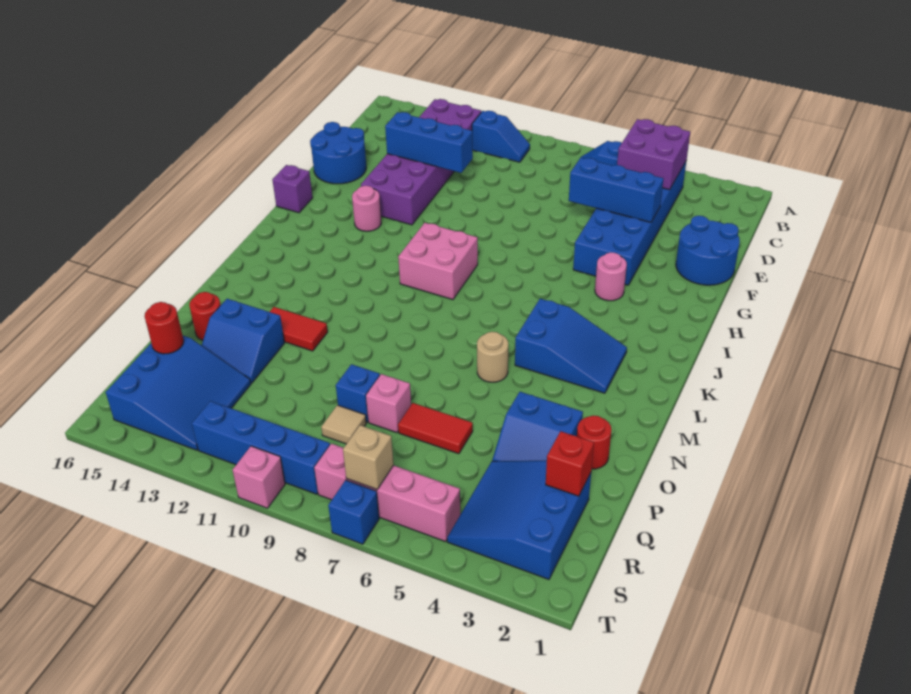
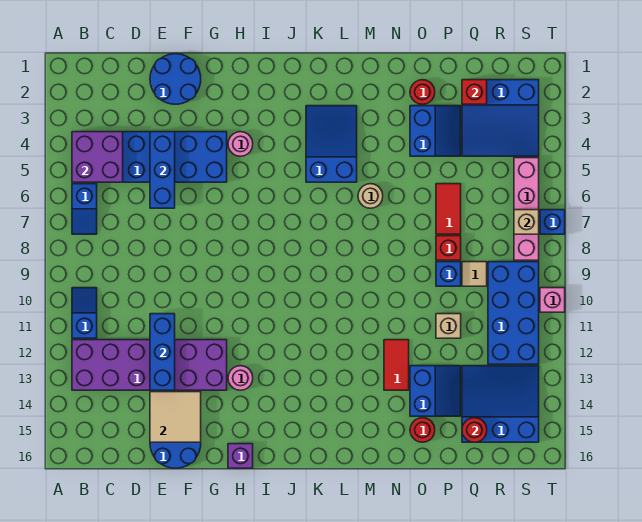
none -> tan 2x2 tile [150,392,201,442]
pink 2x2 brick [398,223,478,300] -> none
pink 1x1 brick [366,374,411,433] -> red 1x1 brick [436,236,461,260]
none -> tan 1x1 brick [436,314,461,338]
blue 1x4 brick [192,401,330,494] -> blue 2x4 brick [488,262,539,364]

